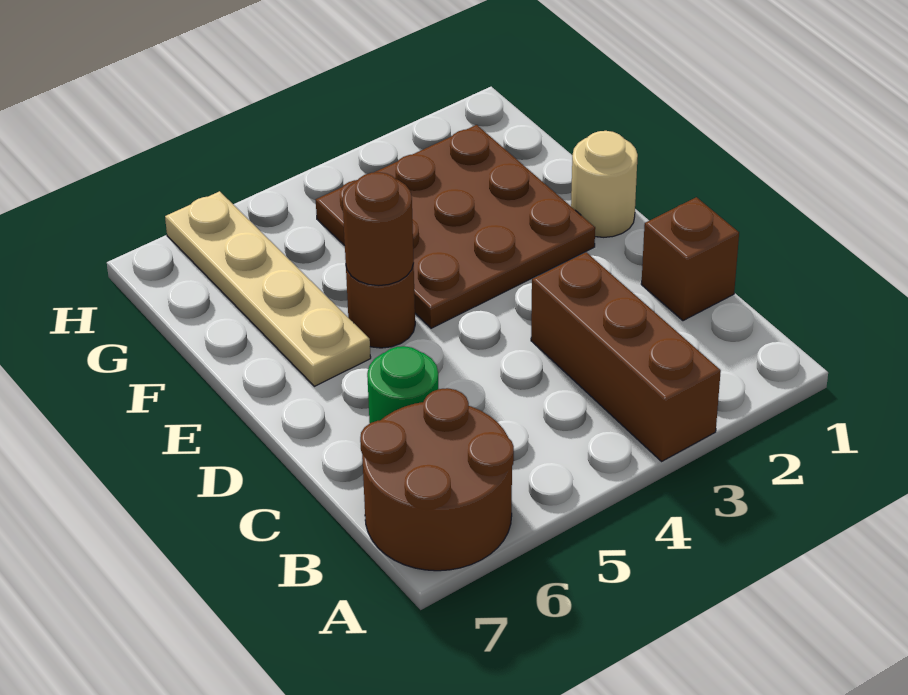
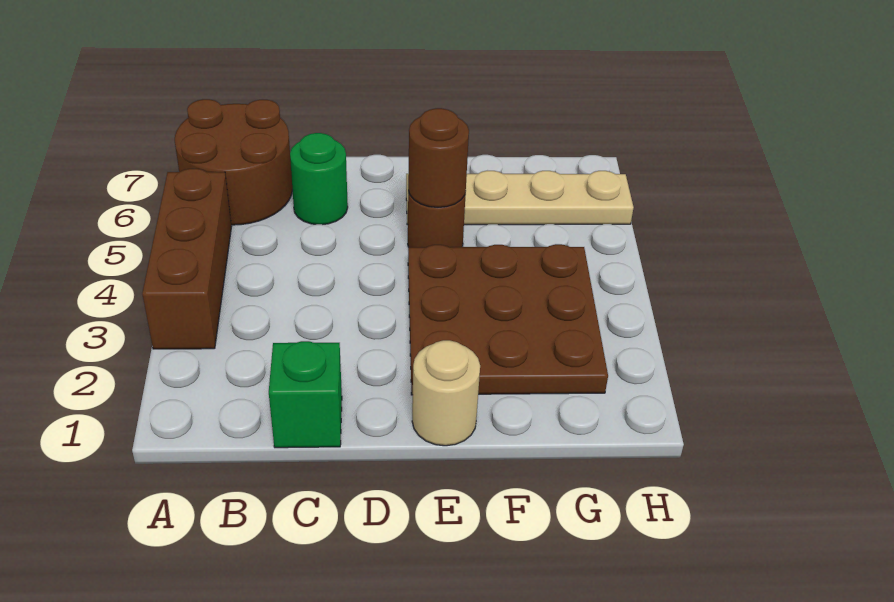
brown 1x3 brick [531,252,721,461] -> brown 1x3 brick turned to [142,169,232,349]
brown 1x1 brick [641,197,739,321] -> green 1x1 brick [269,341,342,448]

